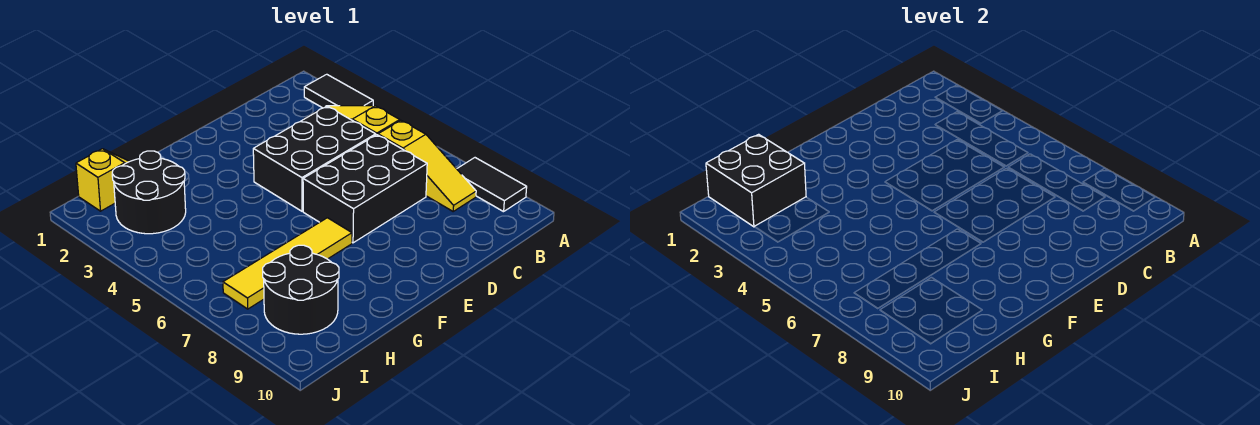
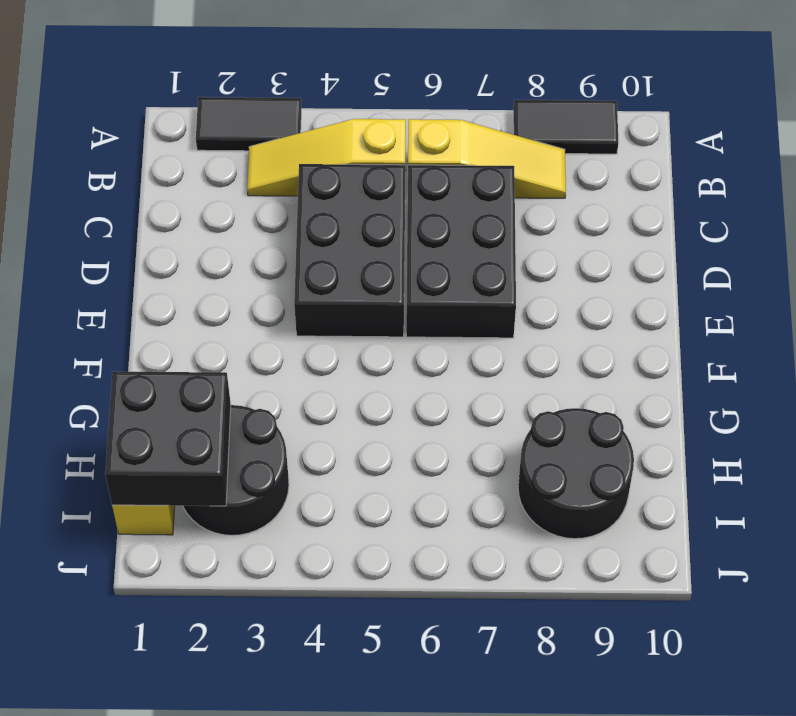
yellow 1x4 tile [223,218,352,309] -> none

